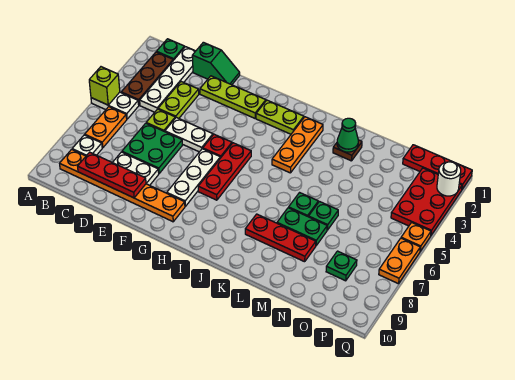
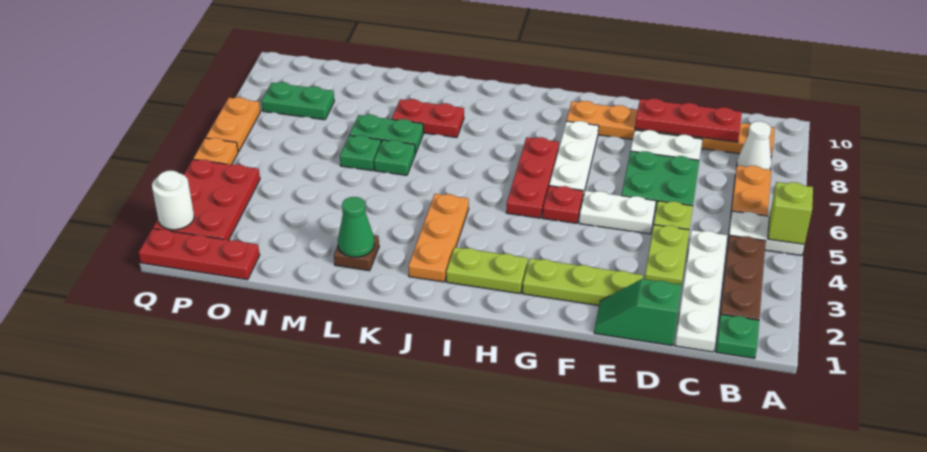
white 1x1 plate [72,135,102,156] -> white 1x1 cone [737,121,771,170]
red 1x3 plate [245,214,316,262] -> red 1x2 plate [392,99,464,137]
green 1x1 plate [326,251,357,281] -> green 1x2 plate [261,82,334,120]

